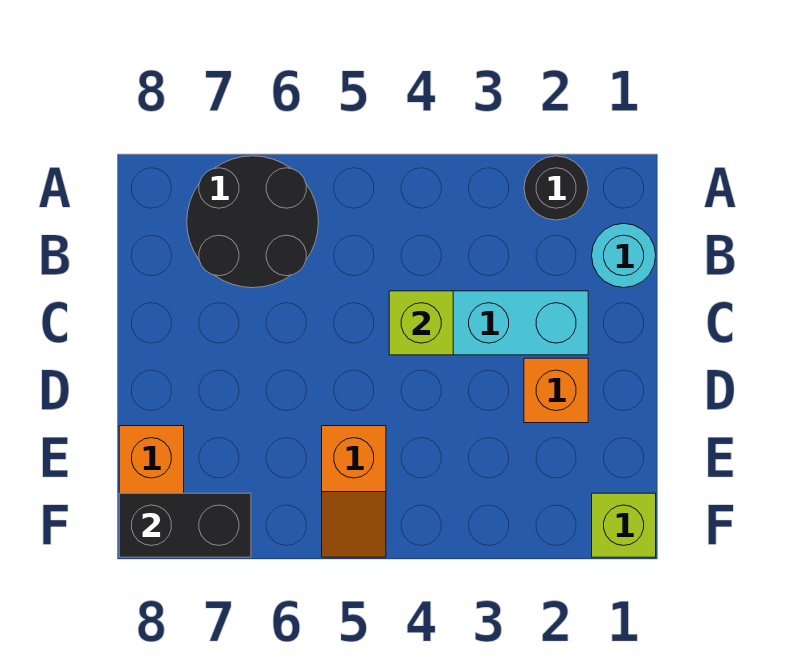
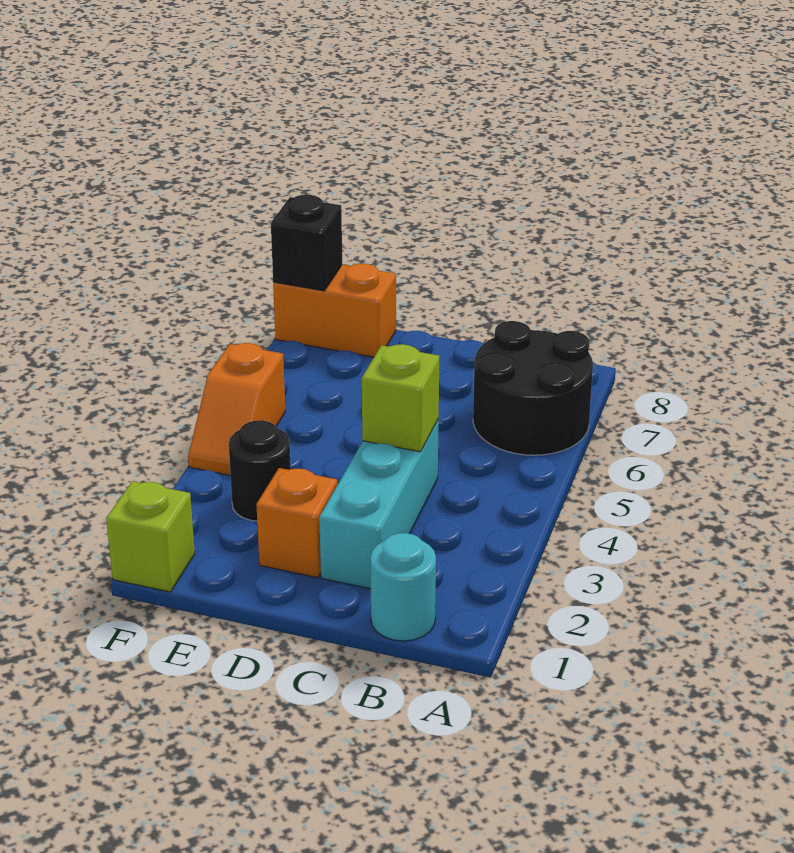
black 1x1 round brick [524,156,588,220] -> black 1x1 round brick moved to [229,420,291,521]
orange 1x2 slope [322,426,386,557] -> orange 1x2 slope turned to [188,343,285,475]
black 1x2 brick [119,493,251,557] -> black 1x1 brick [271,195,342,291]

